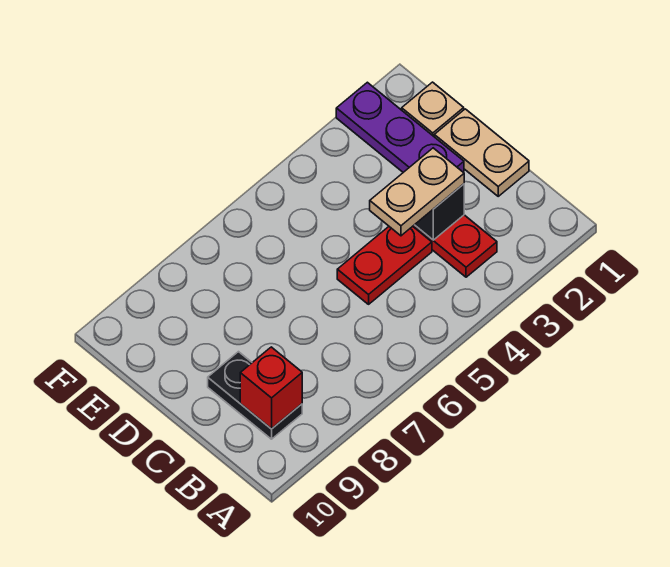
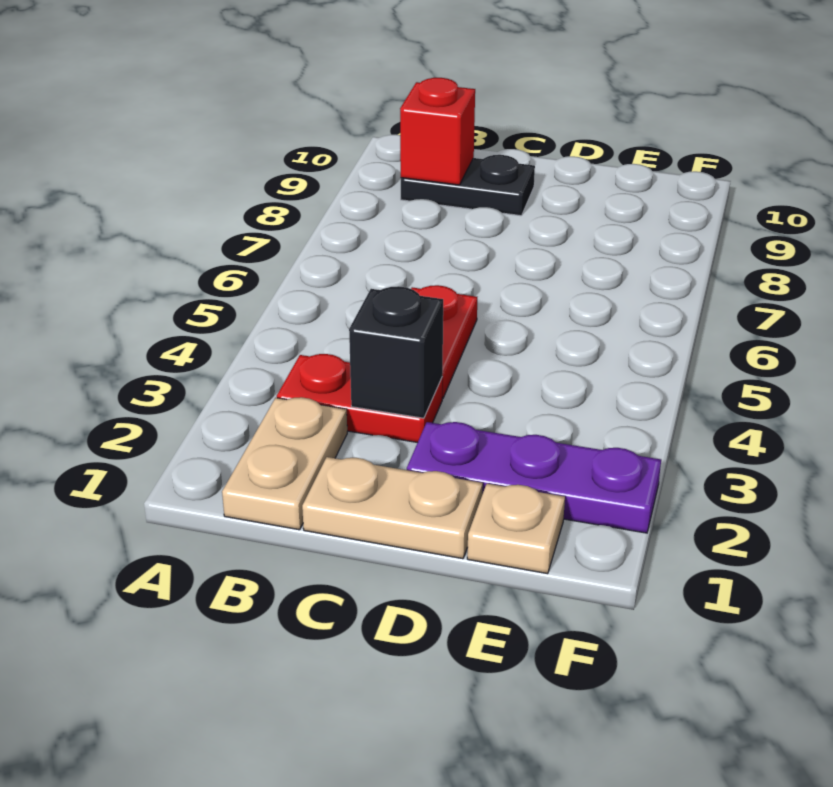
tan 1x2 plate [370,148,464,236] -> tan 1x2 plate moved to [222,397,347,530]

